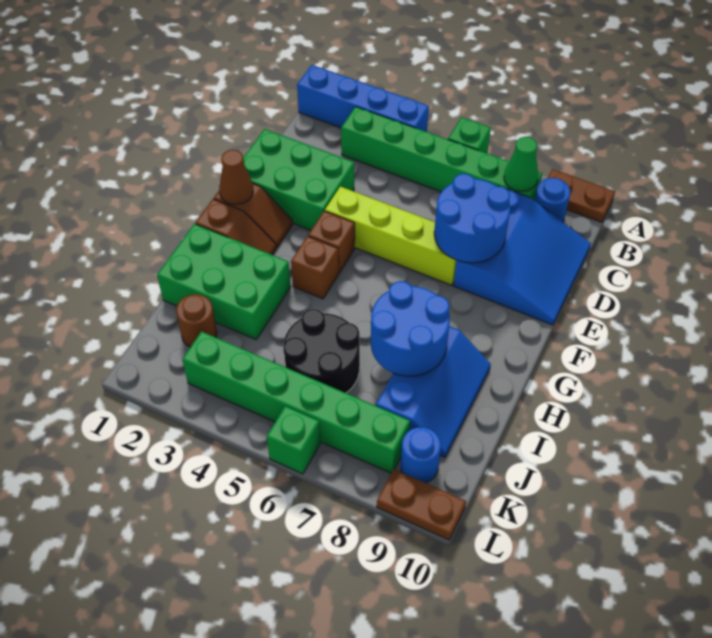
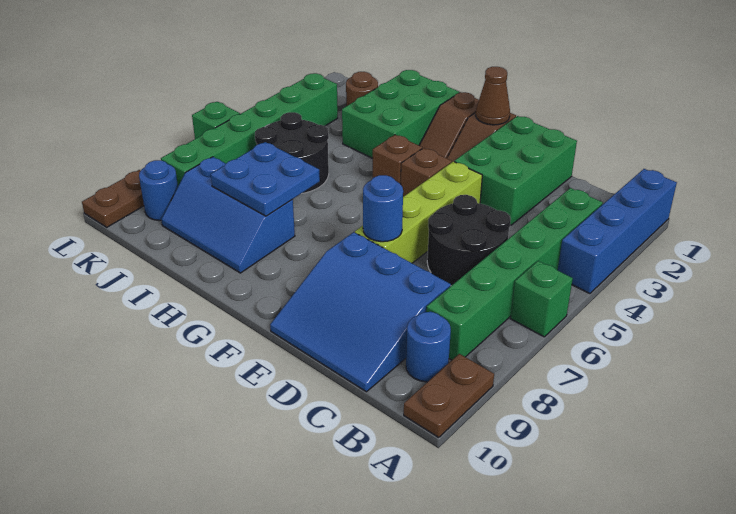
green 1x1 cone [504,137,538,191] -> none
none -> black 2x2 round brick [427,195,511,286]
blue 2x2 round brick [434,174,510,263] -> blue 1x1 round brick [363,175,403,242]
blue 2x2 round brick [371,281,450,376] -> blue 2x2 plate [211,142,320,216]

